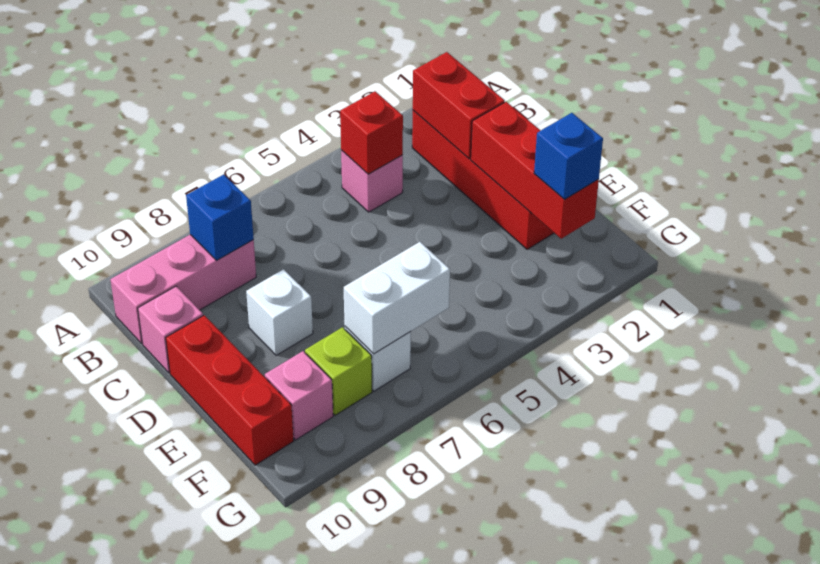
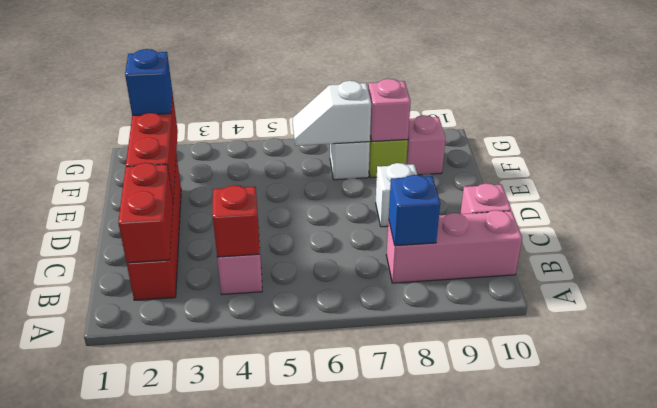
red 1x3 brick [166,315,294,465] -> none
white 1x2 brick [344,242,450,354] -> white 1x2 slope [293,81,371,146]
none -> pink 1x1 brick [368,79,411,141]

